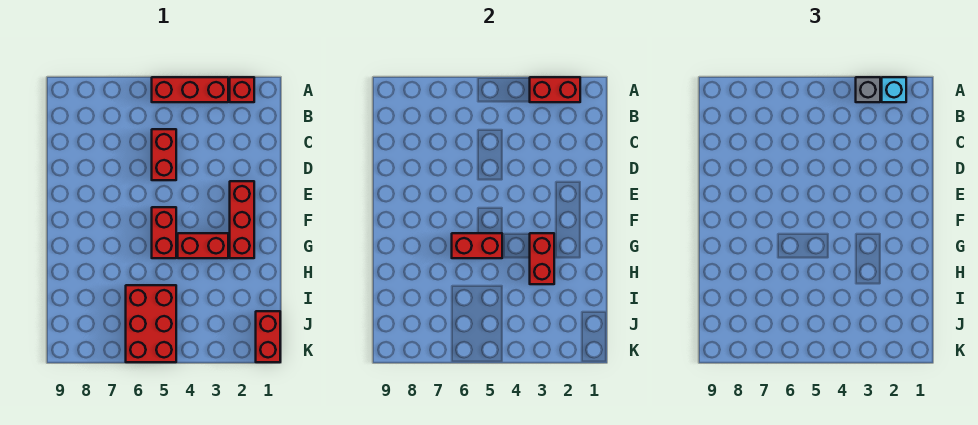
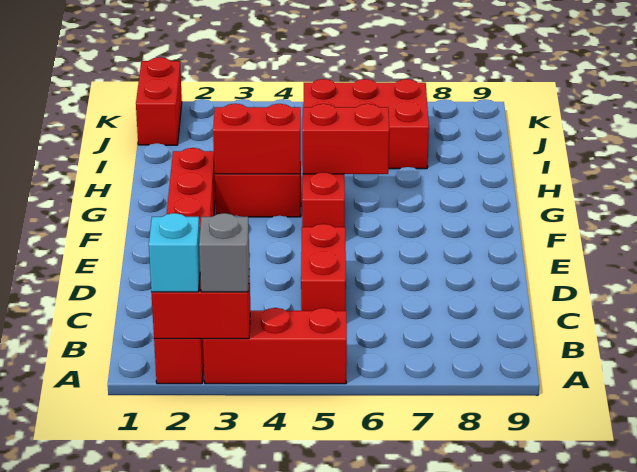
red 1x2 brick [530,233,554,284] -> red 1x2 brick turned to [213,104,301,174]
red 2x3 brick [126,285,176,362] -> red 2x3 brick turned to [303,79,429,169]

